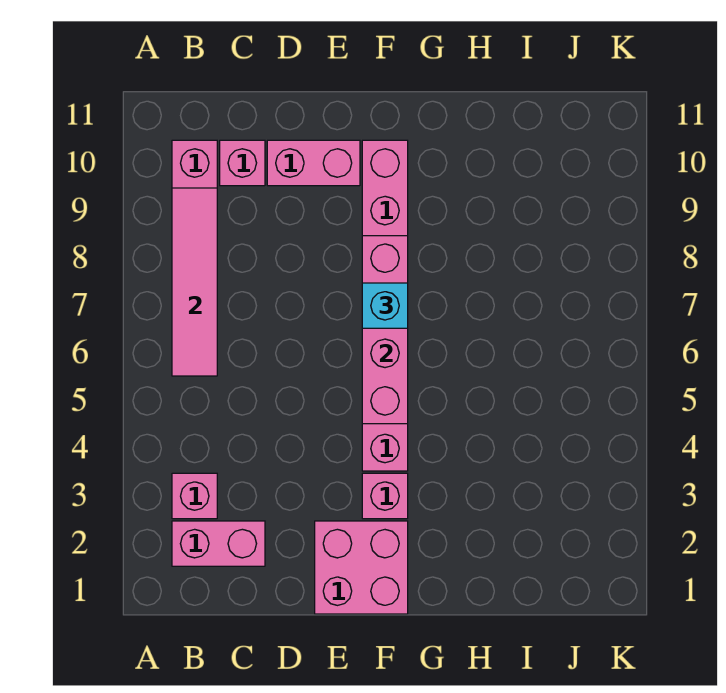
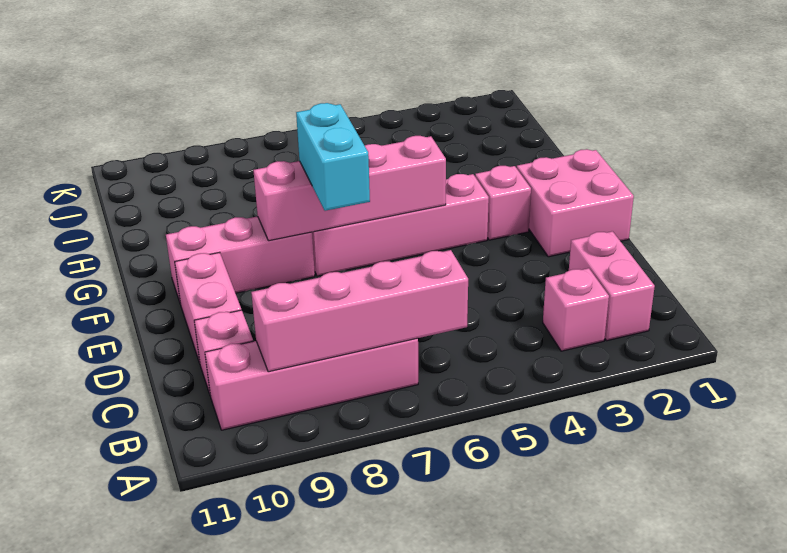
pink 1x4 tile [172,188,217,376] -> pink 1x4 brick [251,250,468,372]
cyan 1x1 brick [362,283,408,328] -> cyan 1x2 brick [296,103,370,211]

